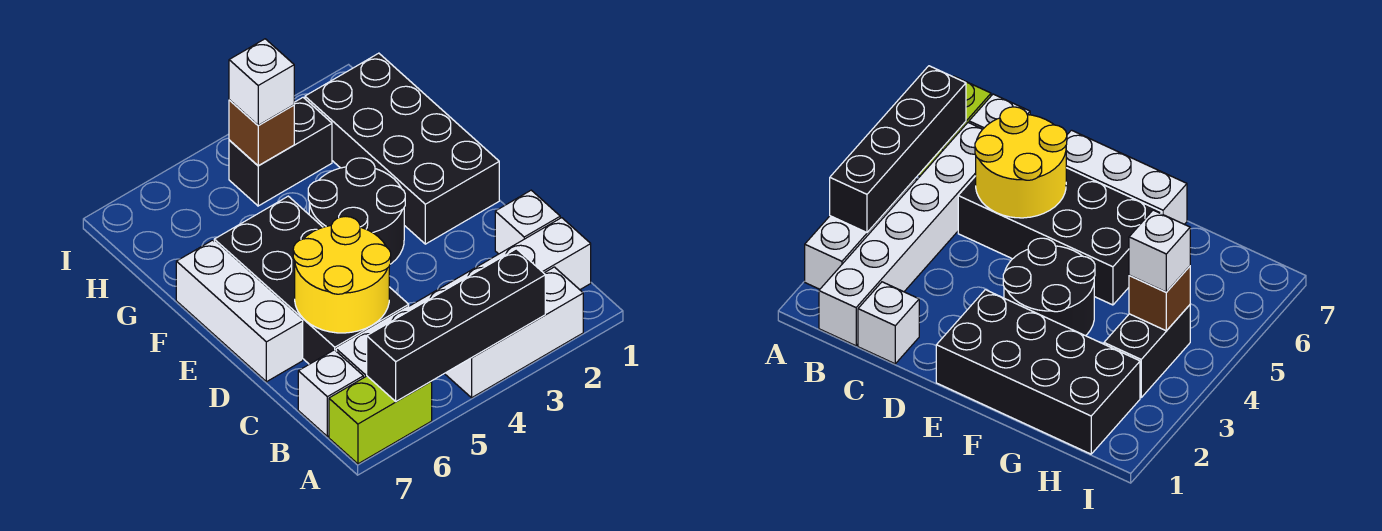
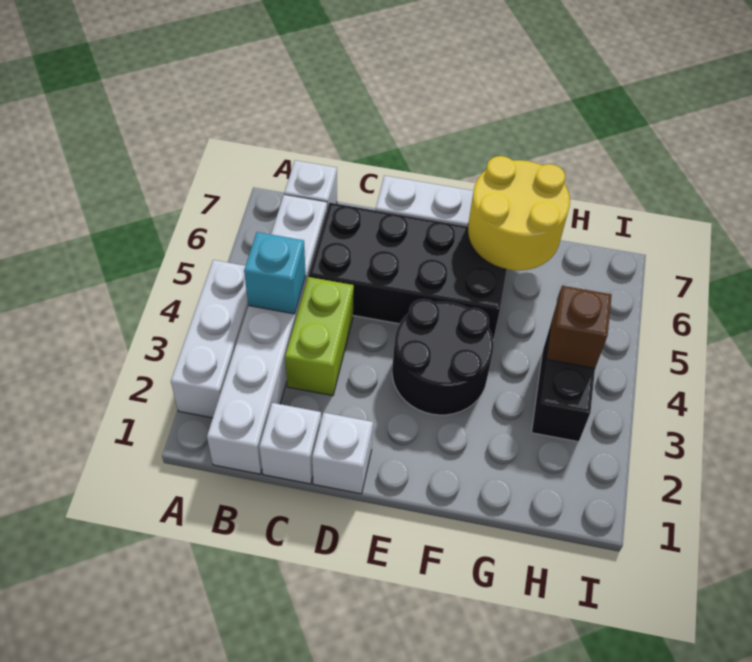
black 1x4 brick [367,249,545,401] -> none
lime 1x2 brick [329,376,432,464] -> lime 1x2 brick moved to [285,277,354,396]
none -> cyan 1x1 brick [244,232,306,314]
yellow 2x2 round brick [293,217,391,333] -> yellow 2x2 round brick moved to [468,156,570,270]
black 2x4 brick [305,53,499,244] -> none
white 1x1 brick [229,39,294,125] -> white 1x1 brick moved to [312,413,373,494]

